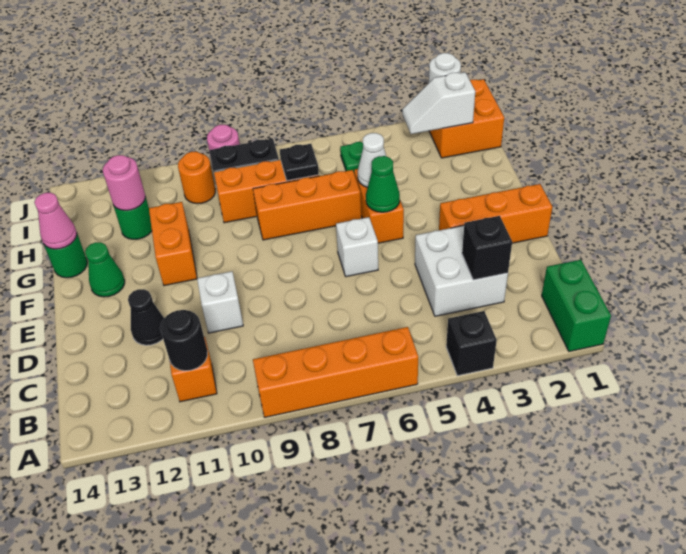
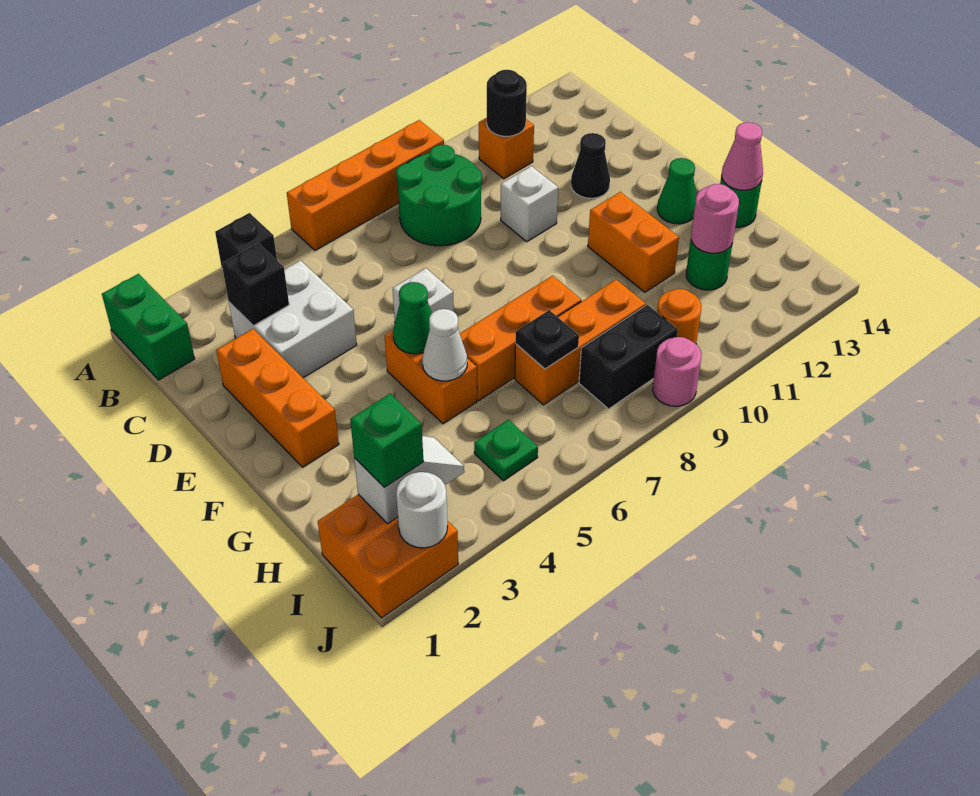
none -> green 2x2 round brick [396,145,482,246]
orange 1x3 brick [439,184,552,243] -> orange 1x3 brick turned to [216,329,339,467]
none -> green 1x1 brick [350,394,424,488]

